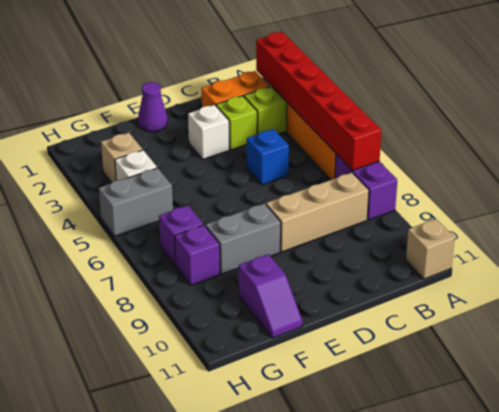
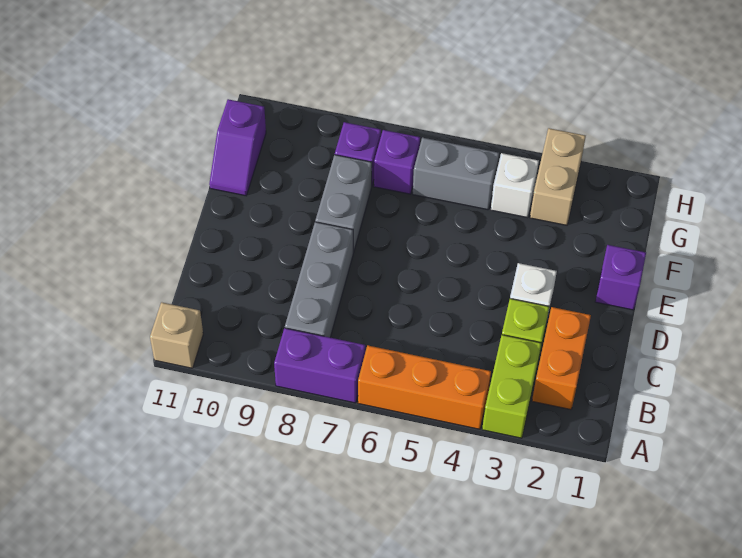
red 1x6 brick [256,32,382,171] -> none
tan 1x3 brick [266,173,369,252] -> grey 1x3 brick [285,222,353,337]
blue 1x1 brick [247,129,289,185] -> none
purple 1x1 cone [138,82,167,132] -> purple 1x1 brick [595,245,646,310]
purple 1x2 slope [239,254,303,338] -> purple 1x2 slope turned to [209,99,266,196]
tan 1x1 brick [101,133,142,183] -> tan 1x2 brick [530,128,586,225]
grey 1x2 brick [99,168,173,236] -> grey 1x2 brick turned to [413,138,499,210]

